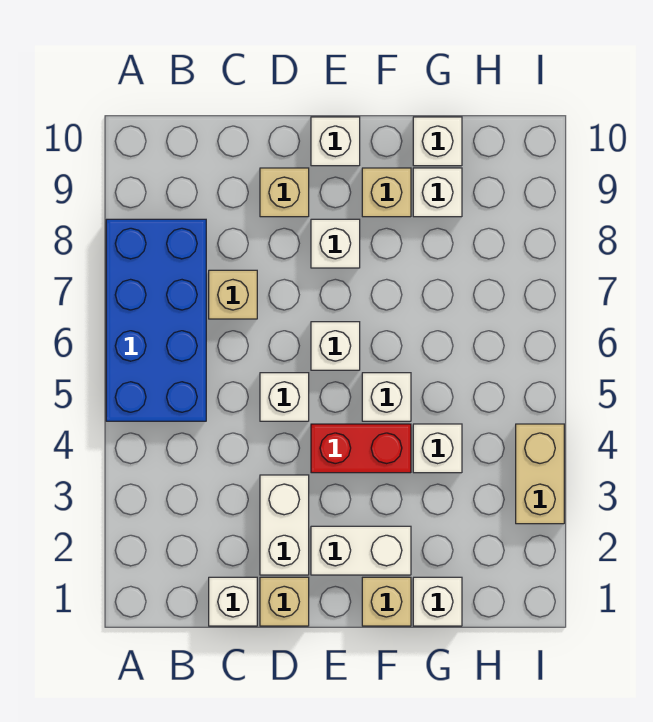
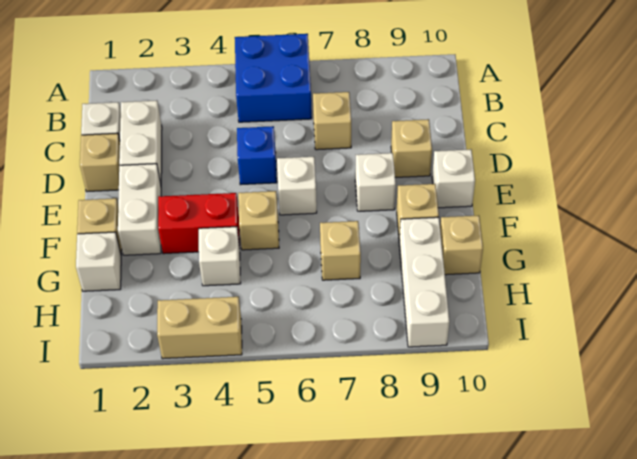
blue 2x4 brick [106,219,206,421] -> blue 2x2 brick [235,34,312,122]
white 1x2 brick [260,475,309,575] -> white 1x2 brick turned to [119,100,162,184]
white 1x1 brick [260,373,309,421] -> blue 1x1 brick [237,126,277,185]
red 1x2 brick [311,424,411,473] -> red 1x2 brick turned to [158,193,240,254]
white 1x1 brick [362,373,411,421] -> tan 1x1 brick [238,191,279,250]
none -> tan 1x1 brick [320,221,361,280]
white 1x1 brick [413,168,462,217] -> white 1x3 brick [399,217,450,347]
white 1x1 brick [413,117,462,166] -> tan 1x1 brick [440,216,483,275]

